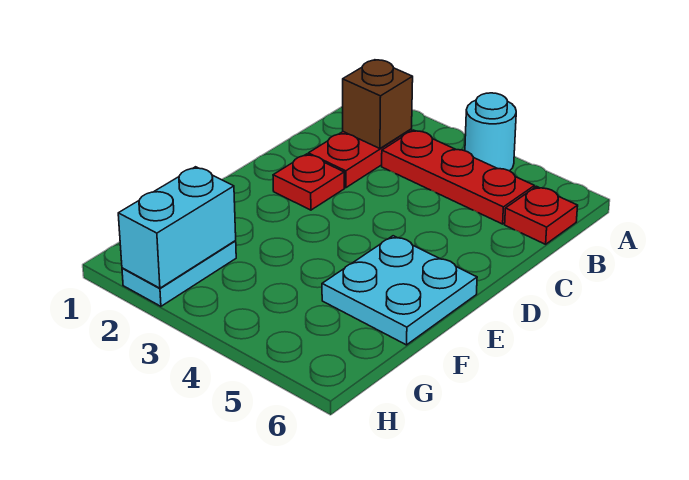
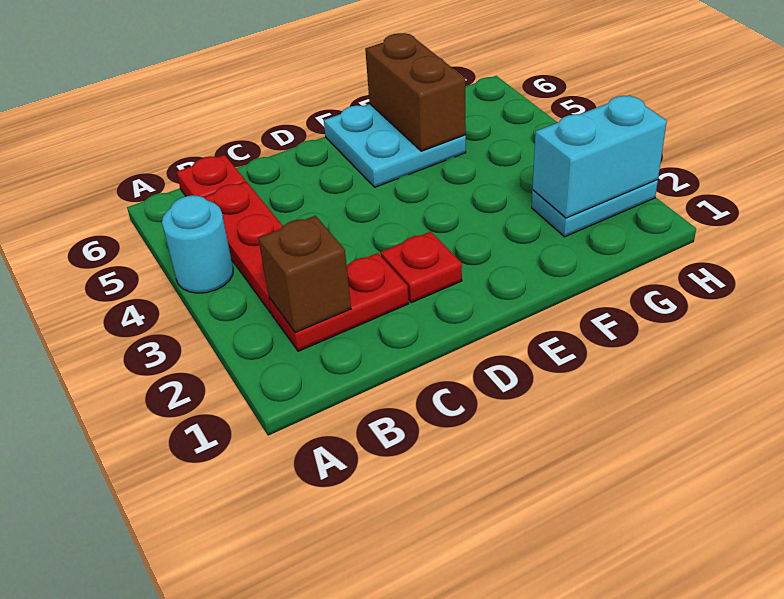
none -> brown 1x2 brick [365,33,466,151]

